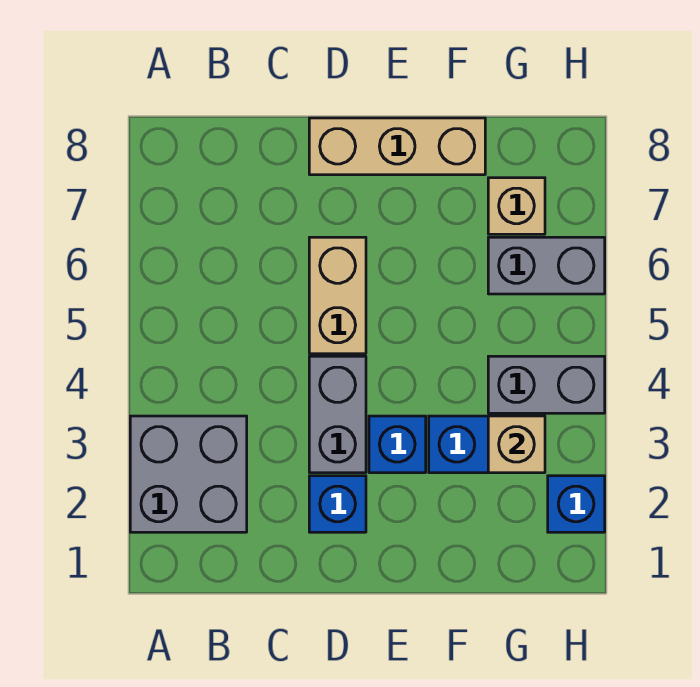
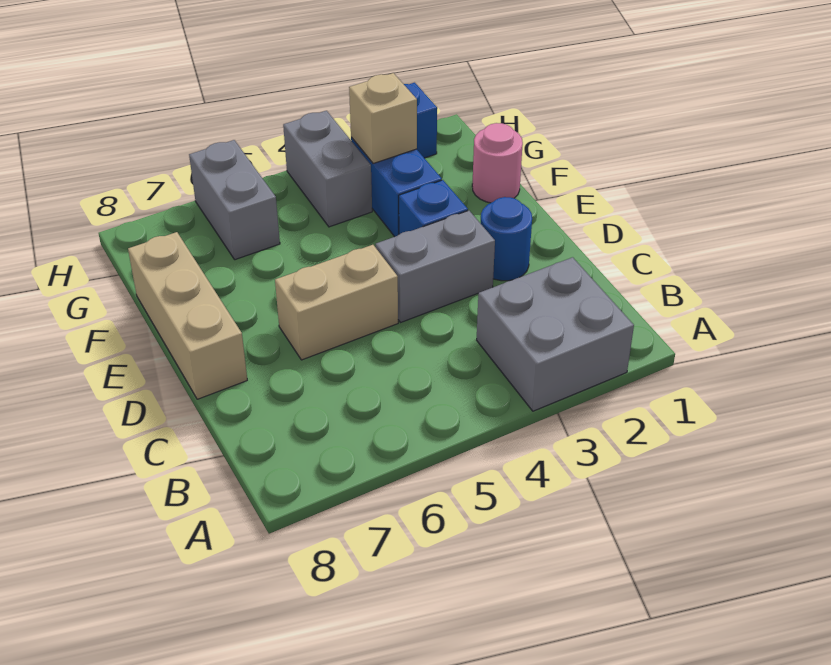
blue 1x1 brick [309,476,366,532] -> blue 1x1 round brick [481,197,532,281]
none -> pink 1x1 round brick [472,123,523,203]
tan 1x1 brick [488,178,545,234] -> none

